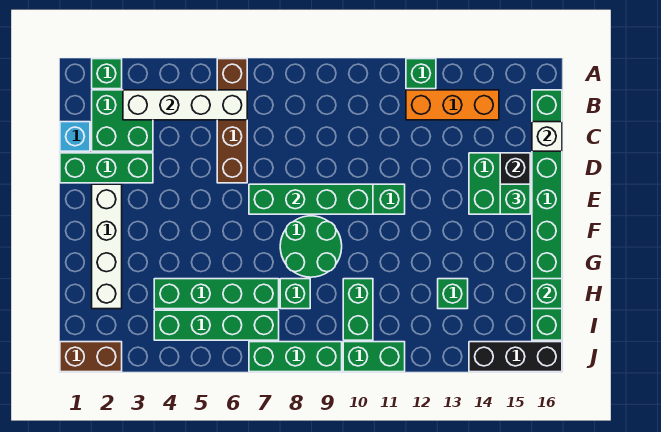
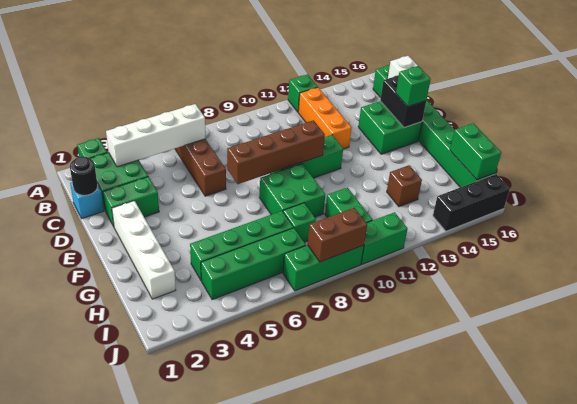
orange 1x3 brick [406,90,499,120] -> orange 1x3 brick turned to [298,87,352,149]
none -> black 1x1 round brick [70,156,98,195]
green 1x3 brick [60,153,153,183] -> green 1x2 brick [103,177,159,227]
green 1x4 brick [249,184,373,214] -> brown 1x4 brick [227,120,325,184]
green 2x2 round brick [280,216,342,277] -> green 2x2 brick [260,164,325,217]
green 1x1 brick [438,279,468,309] -> brown 1x1 brick [387,165,422,207]
green 1x1 brick [532,279,562,309] -> green 1x2 brick [450,123,501,180]
brown 1x2 brick [60,342,122,372] -> brown 1x2 brick moved to [308,208,367,262]

